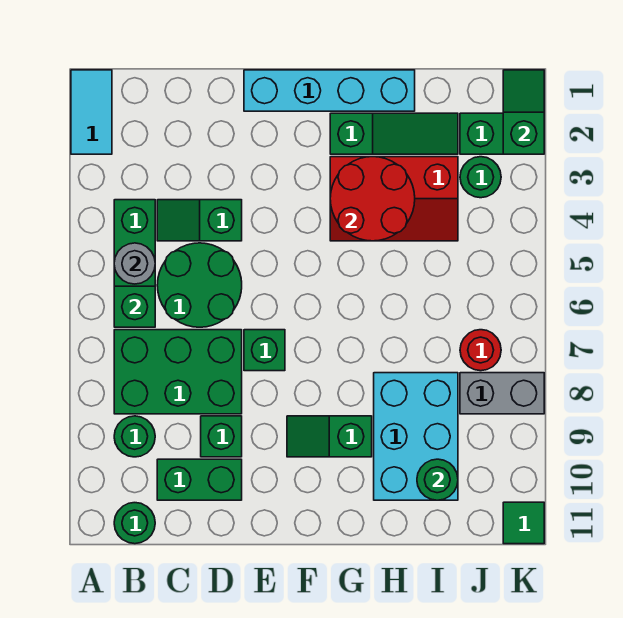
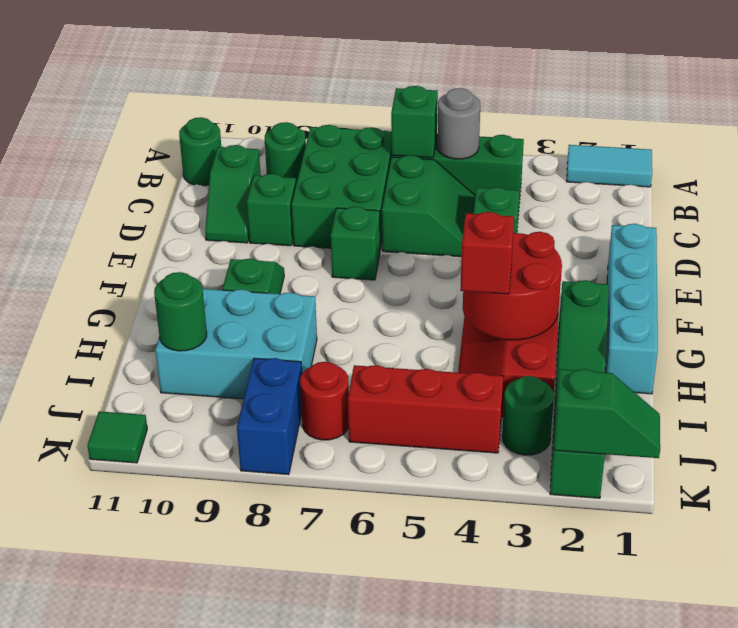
green 2x2 round brick [157,243,242,327] -> green 2x2 slope [382,155,475,257]
green 1x2 brick [157,459,242,500] -> green 1x2 slope [205,145,261,243]
none -> red 1x1 brick [460,212,514,294]
none -> red 1x3 brick [348,365,503,453]
grey 1x2 brick [460,373,544,414] -> blue 1x2 brick [237,358,302,475]

